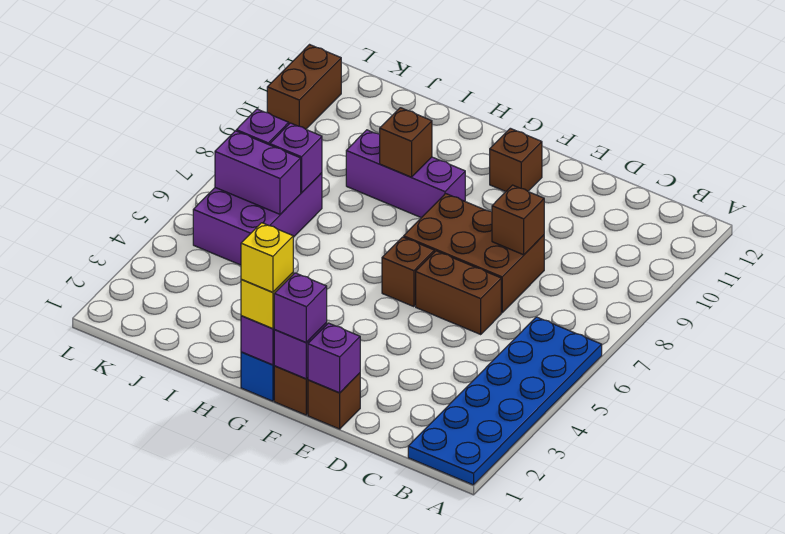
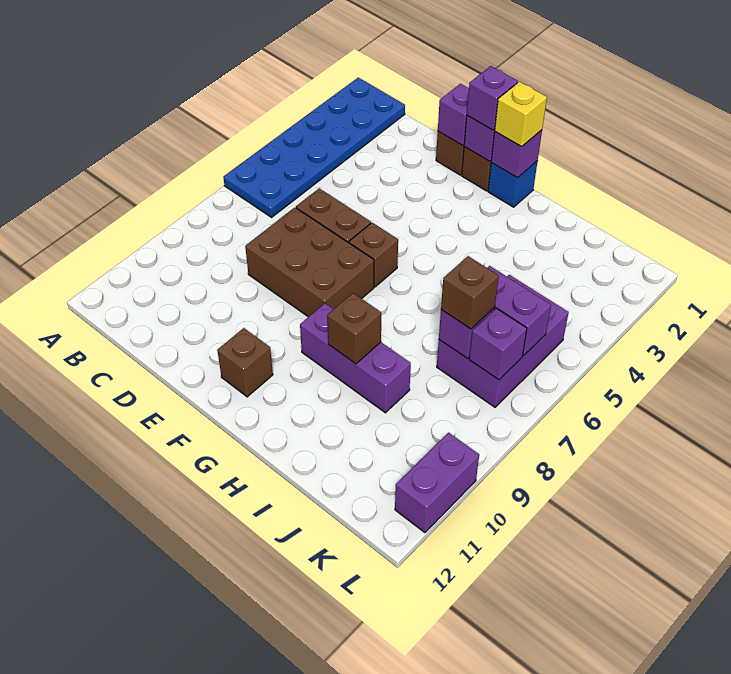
brown 1x1 brick [492,185,544,255] -> brown 1x1 brick moved to [441,256,499,329]
yellow 1x1 brick [241,223,293,292] -> none
brown 1x2 brick [267,45,341,129] -> purple 1x2 brick [395,433,479,533]

